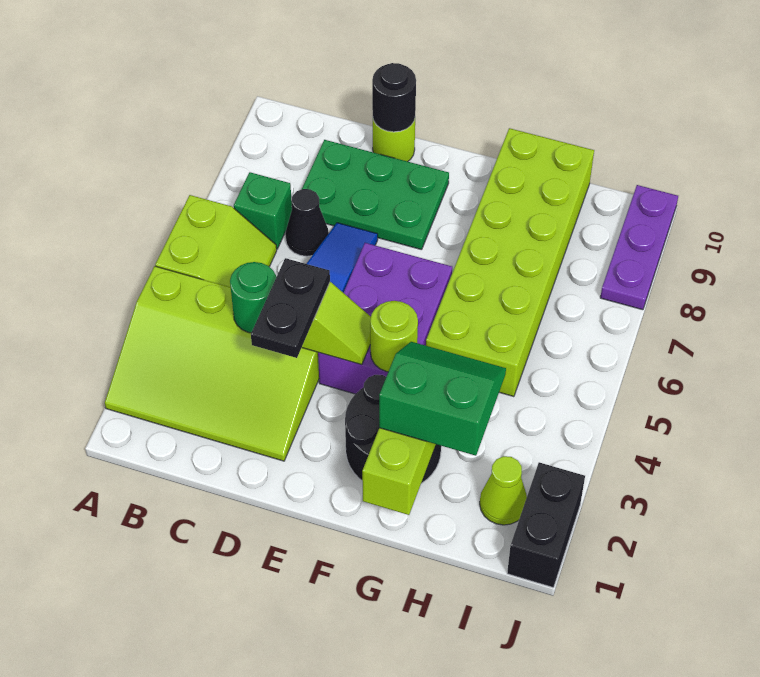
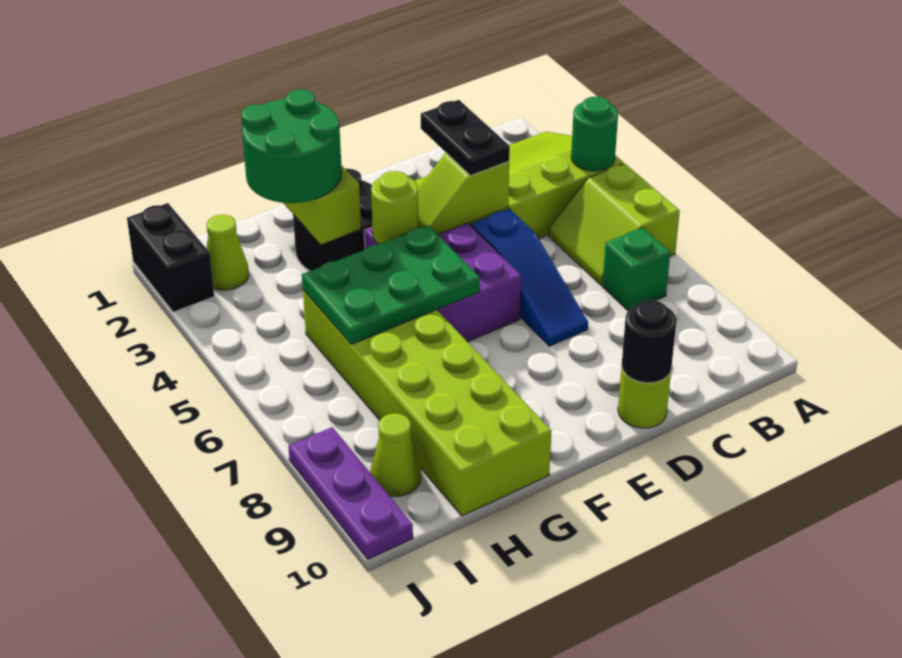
green 1x1 round brick [230,262,276,333] -> green 1x1 round brick moved to [571,97,618,171]
black 1x1 cone [285,189,329,256] -> none
green 2x3 plate [302,140,449,250] -> green 2x3 plate moved to [302,225,480,344]
green 2x2 slope [379,342,506,456] -> green 2x2 round brick [241,89,342,203]
none -> lime 1x1 cone [371,413,421,496]

